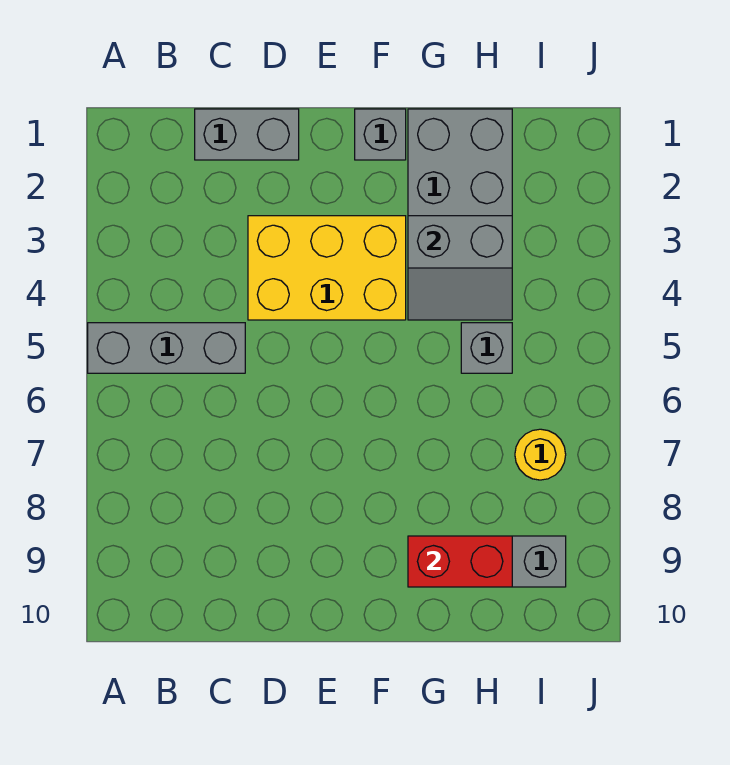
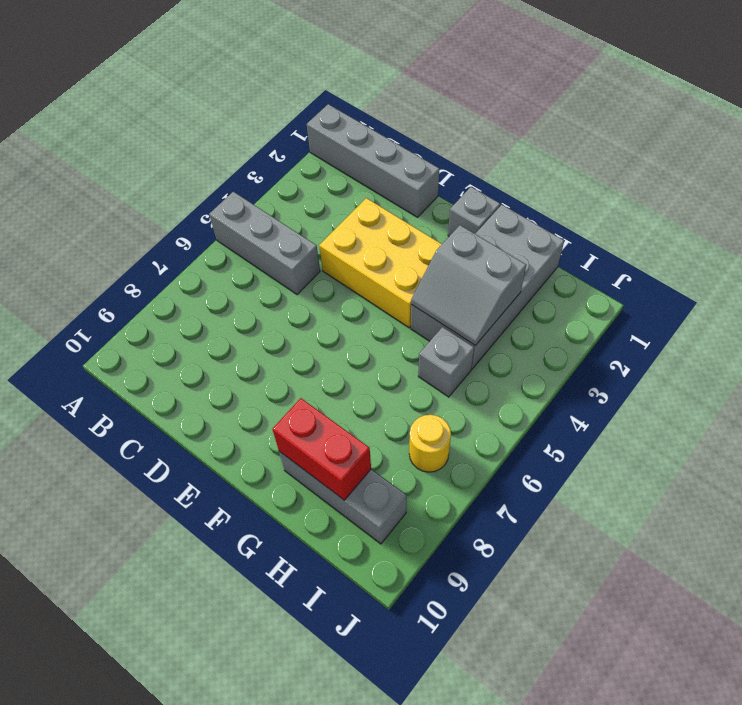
grey 1x2 brick [195,109,299,160] -> grey 1x4 brick [307,104,439,217]

